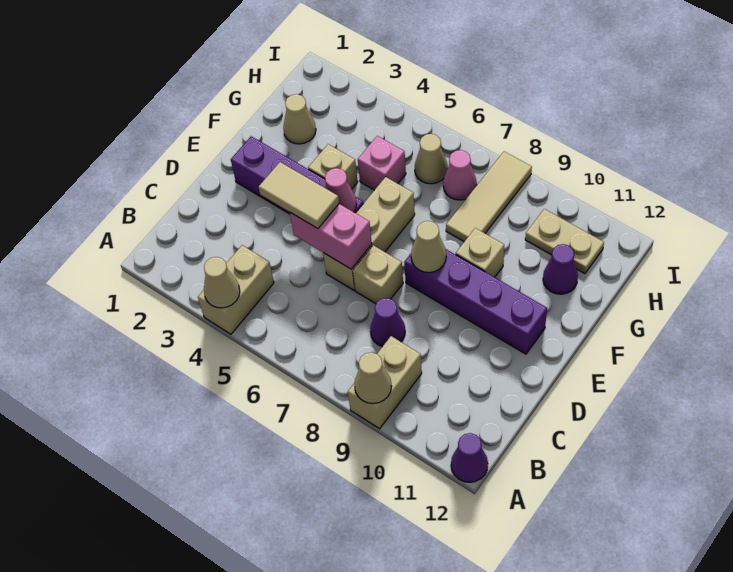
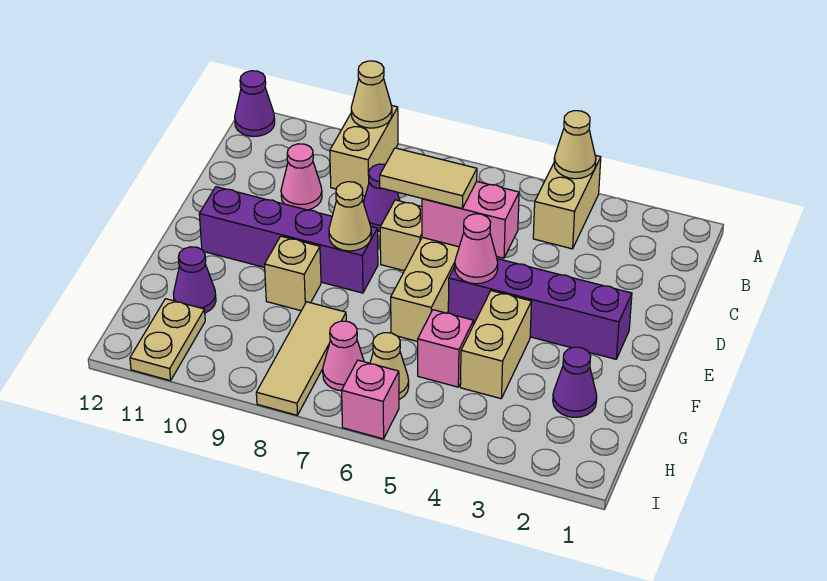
none -> pink 1x1 cone [281,144,322,210]
tan 1x2 tile [259,162,339,229] -> tan 1x2 tile moved to [380,148,477,208]
tan 1x1 brick [308,144,358,189] -> tan 1x2 brick [460,291,532,399]
tan 1x1 cone [283,94,316,144] -> purple 1x1 cone [553,347,597,417]
tan 1x2 plate [525,209,604,274] -> tan 1x2 plate turned to [130,299,205,381]
none -> pink 1x1 brick [342,360,399,439]

